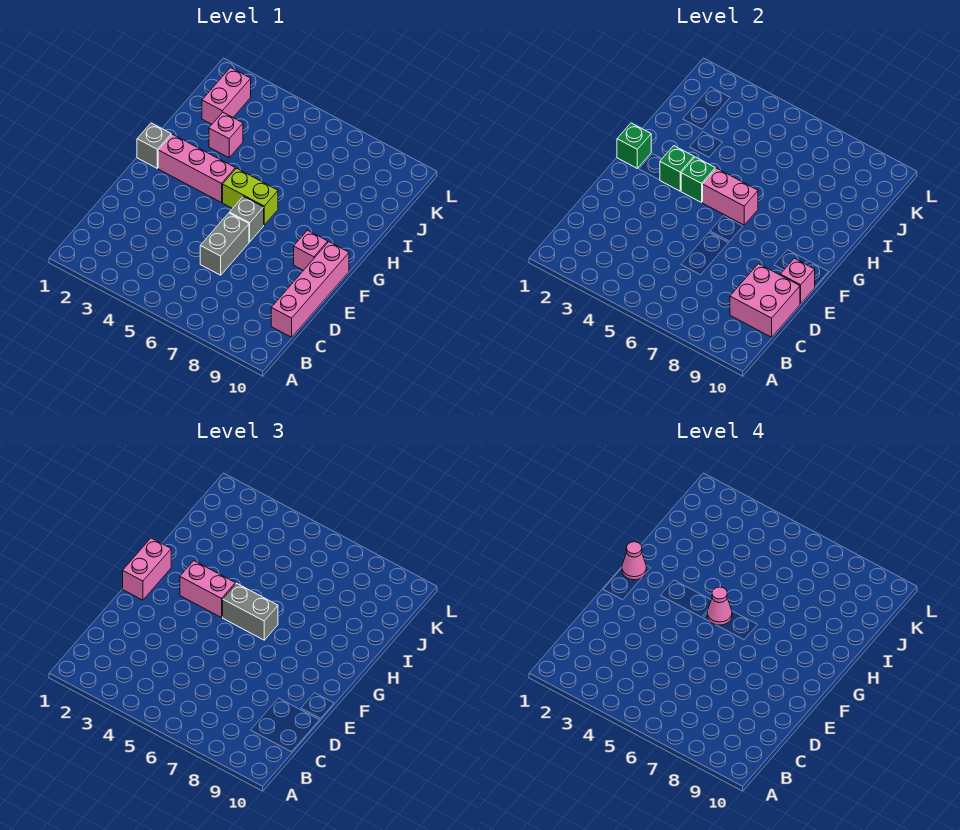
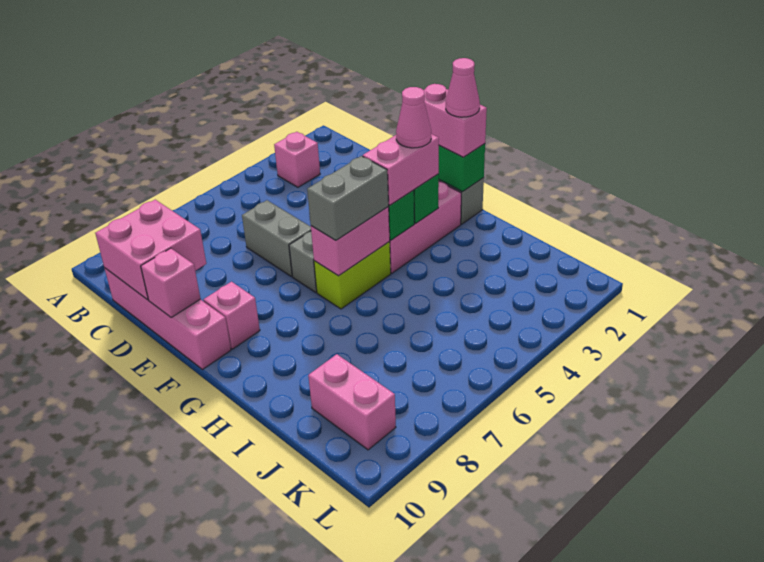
pink 1x1 cone [707,587,732,625] -> pink 1x1 cone moved to [396,87,431,148]
pink 1x1 brick [209,112,243,158] -> pink 1x1 brick moved to [274,132,320,187]
pink 1x2 brick [202,68,251,124] -> pink 1x2 brick moved to [308,354,396,450]

